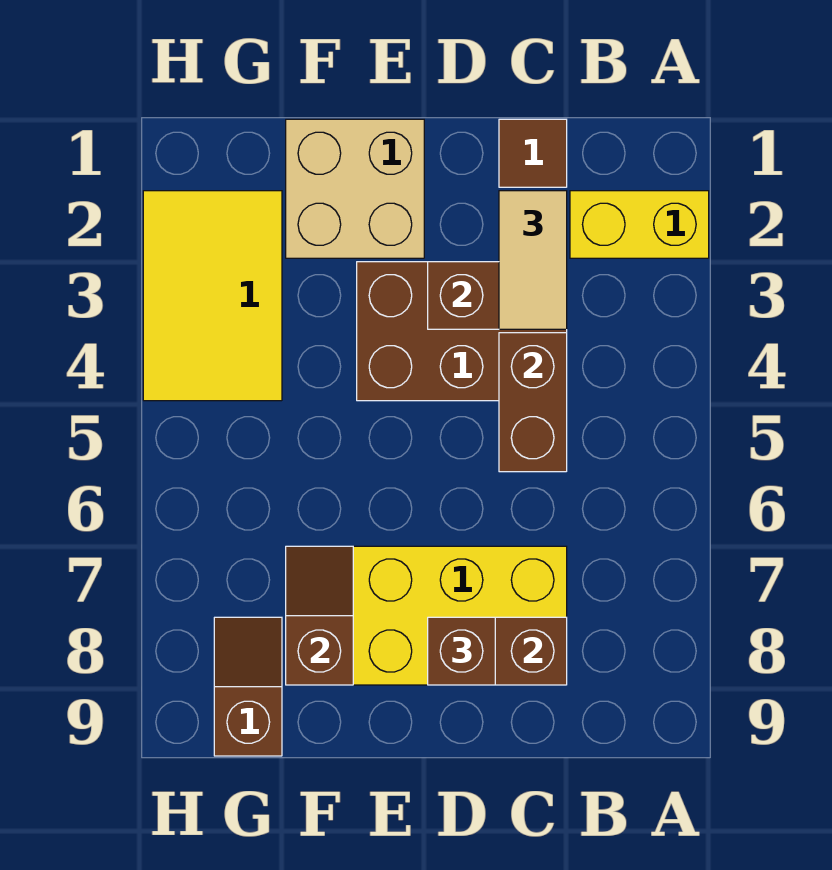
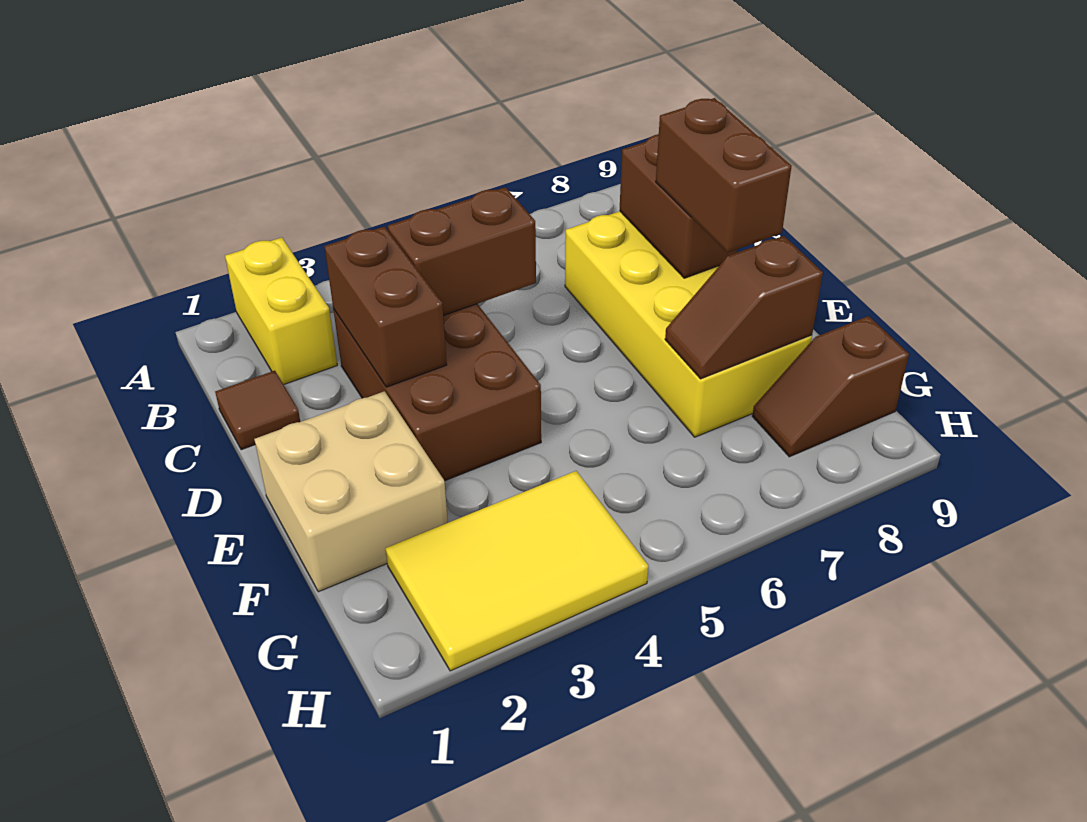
tan 1x2 tile [499,191,567,329] -> none
brown 1x1 brick [428,617,495,685] -> brown 1x2 brick [656,98,792,253]

